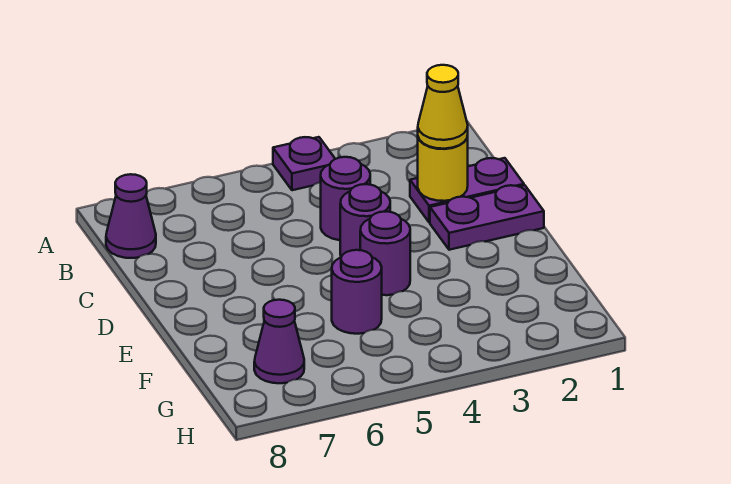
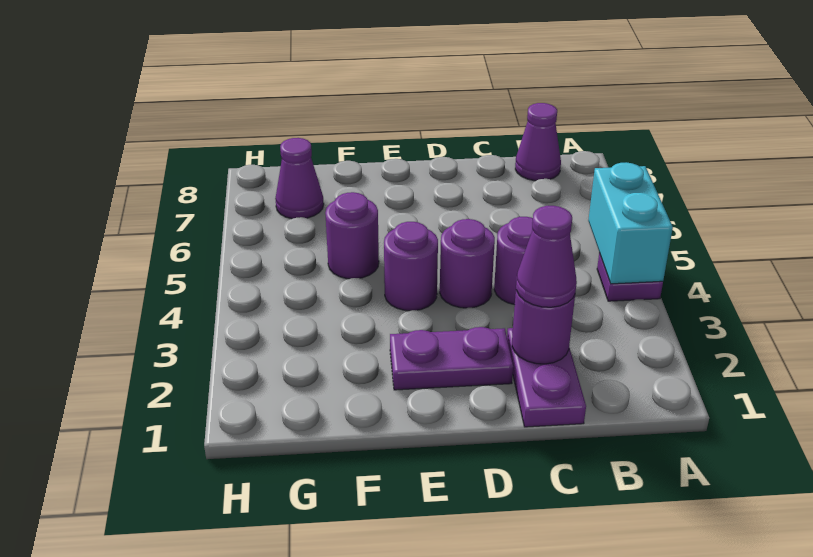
none -> cyan 1x2 brick [588,162,673,284]
yellow 1x1 round brick [418,136,468,201] -> purple 1x1 round brick [512,291,575,364]
yellow 1x1 cone [418,65,468,149] -> purple 1x1 cone [516,206,577,307]
purple 1x2 plate [430,185,544,250] -> purple 1x2 plate turned to [390,327,513,390]

